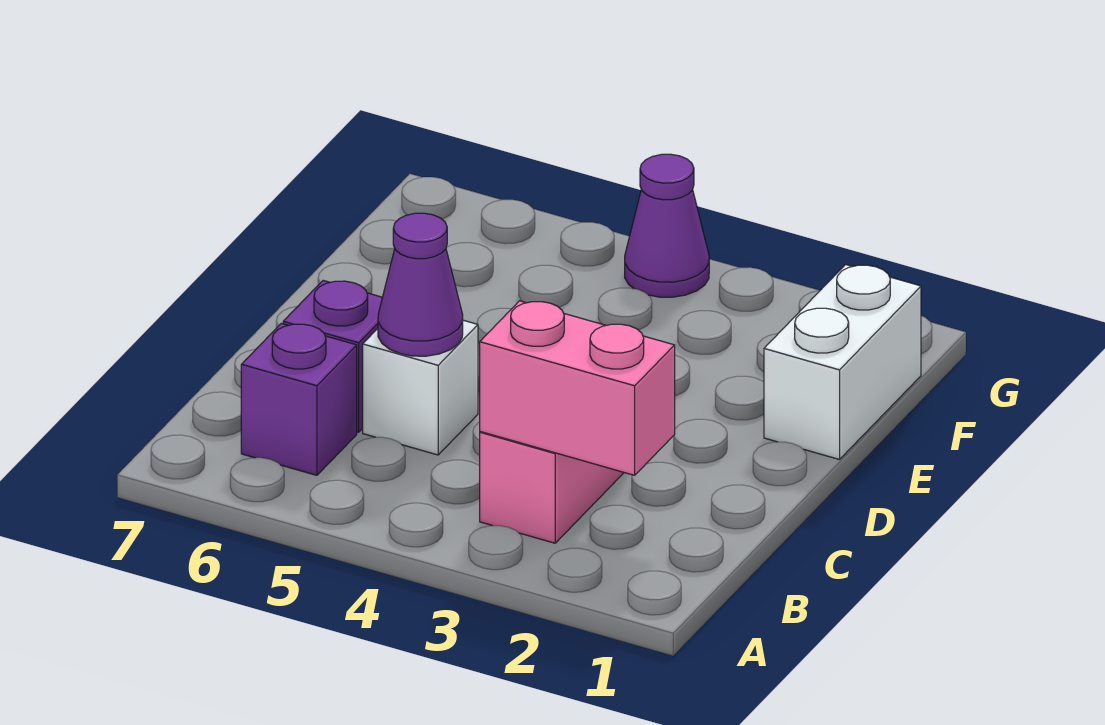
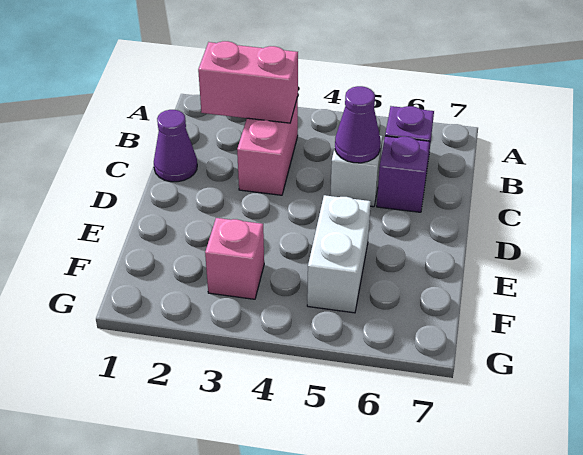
white 1x2 brick [764,265,921,459] -> white 1x2 brick moved to [307,195,371,313]
none -> pink 1x1 brick [205,218,264,299]
purple 1x1 cone [625,154,709,297] -> purple 1x1 cone moved to [154,110,197,182]

